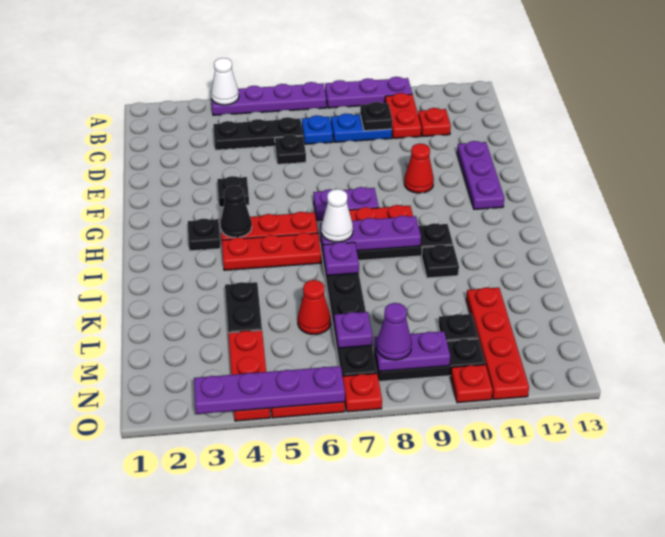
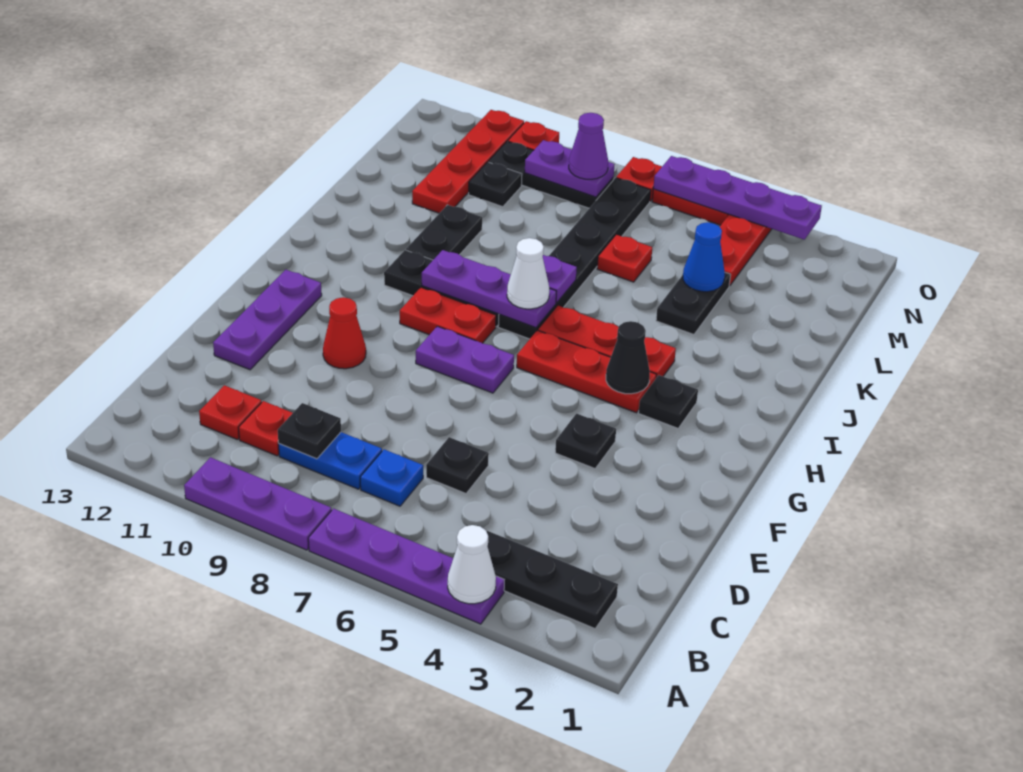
red 1x2 plate [385,93,421,138] -> red 1x1 plate [239,401,292,456]
black 1x3 plate [213,117,303,150] -> black 1x3 plate moved to [486,531,618,629]
black 1x1 plate [422,245,459,278] -> black 1x2 plate [406,205,482,260]
none -> blue 1x1 cone [683,222,725,292]
red 1x1 cone [298,280,331,334] -> red 1x1 plate [597,235,652,282]
purple 1x1 plate [334,312,372,348] -> none

